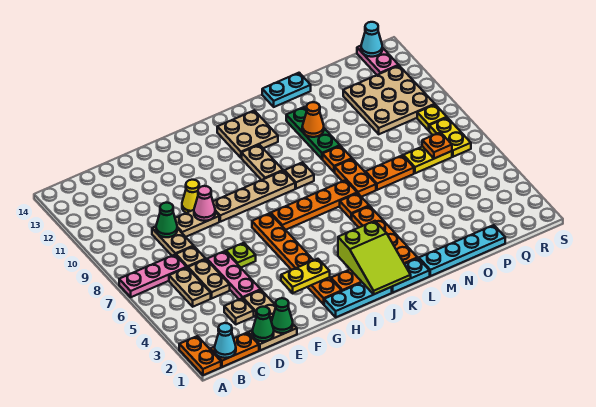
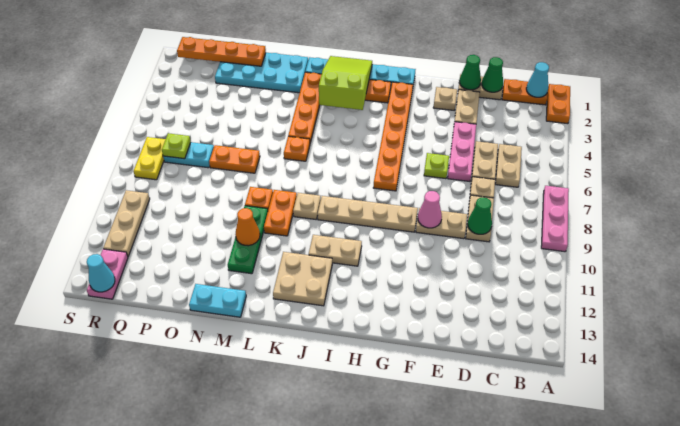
pink 1x3 plate [119,255,187,297] -> pink 1x3 plate turned to [541,186,569,252]
tan 1x1 plate [224,298,254,324] -> tan 1x1 plate moved to [433,87,457,110]
yellow 1x1 cone [182,180,199,213] -> none
yellow 1x2 plate [281,259,330,293] -> none
orange 1x4 plate [271,180,357,230] -> orange 1x4 plate moved to [177,37,266,66]
tan 1x2 plate [242,145,283,180] -> tan 1x2 plate turned to [309,235,362,266]
cyan 1x4 plate [419,225,505,276] -> cyan 2x4 plate [215,53,308,93]
orange 1x2 plate [335,159,376,197] -> orange 1x2 plate moved to [264,190,297,236]
yellow 1x2 plate [403,147,452,173] -> cyan 1x2 plate [163,142,214,168]
tan 3x3 plate [343,66,435,134] -> tan 1x3 plate [103,190,150,256]
orange 1x1 plate [422,132,452,159] -> lime 1x1 plate [162,133,191,159]
yellow 1x1 plate [417,105,447,131] -> none

